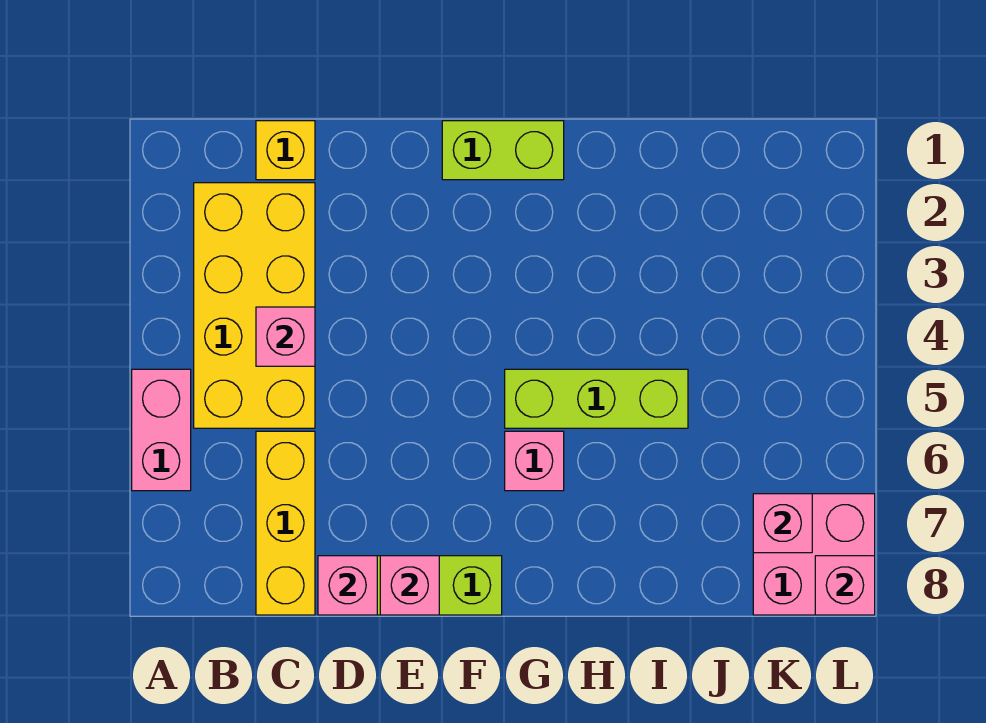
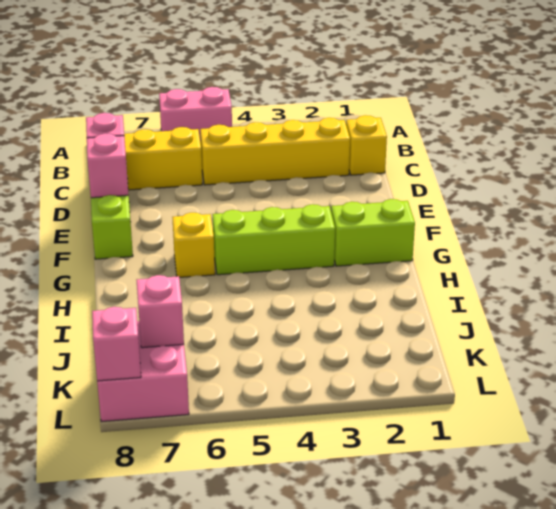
yellow 2x4 brick [194,183,315,428] -> yellow 1x4 brick [200,118,350,185]
pink 1x1 brick [256,307,315,366] -> none
lime 1x2 brick [442,121,564,180] -> lime 1x2 brick turned to [331,199,415,266]
lime 1x3 brick [505,369,688,428] -> lime 1x3 brick turned to [213,204,335,275]
pink 1x1 brick [505,431,564,491] -> yellow 1x1 brick [172,213,215,277]

